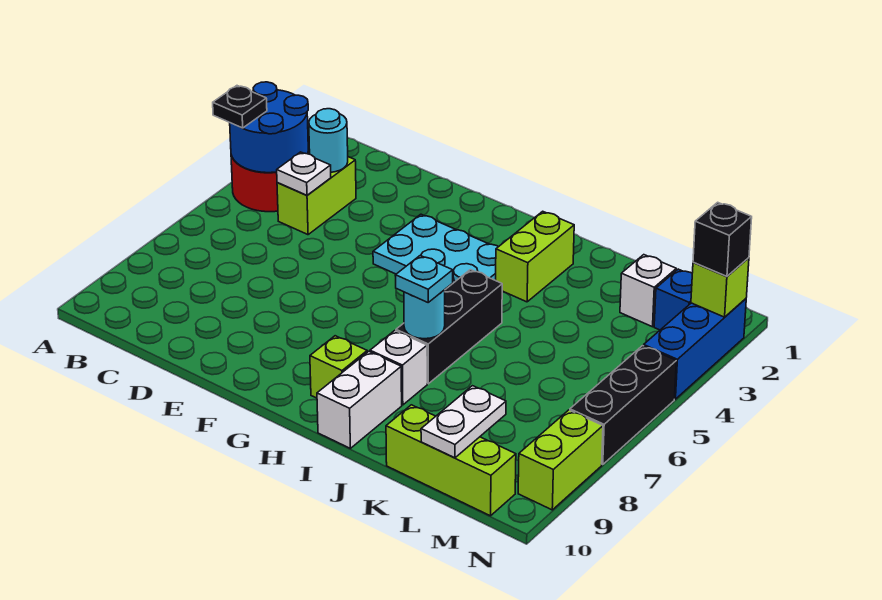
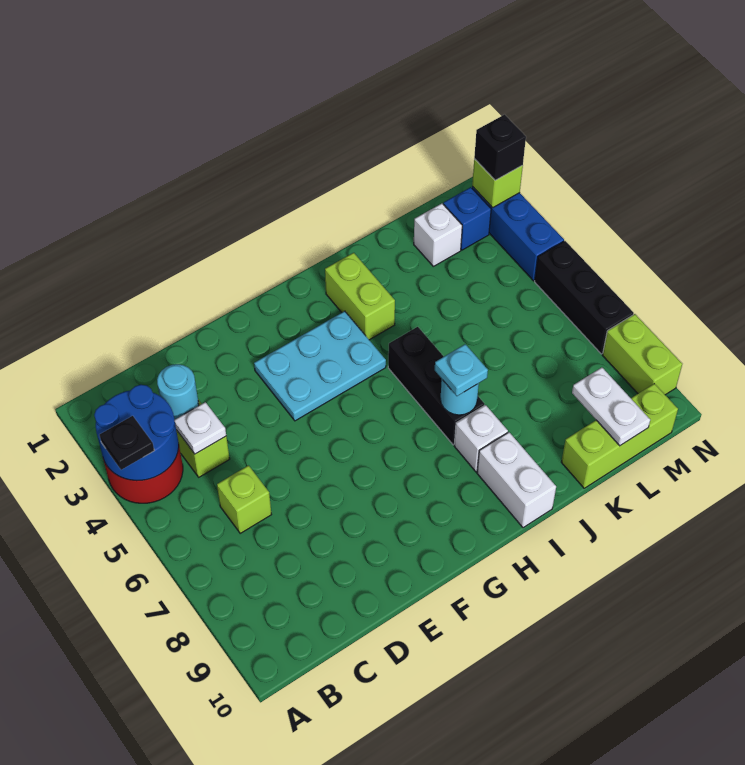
lime 1x1 brick [310,336,367,398] -> lime 1x1 brick moved to [217,465,271,533]

